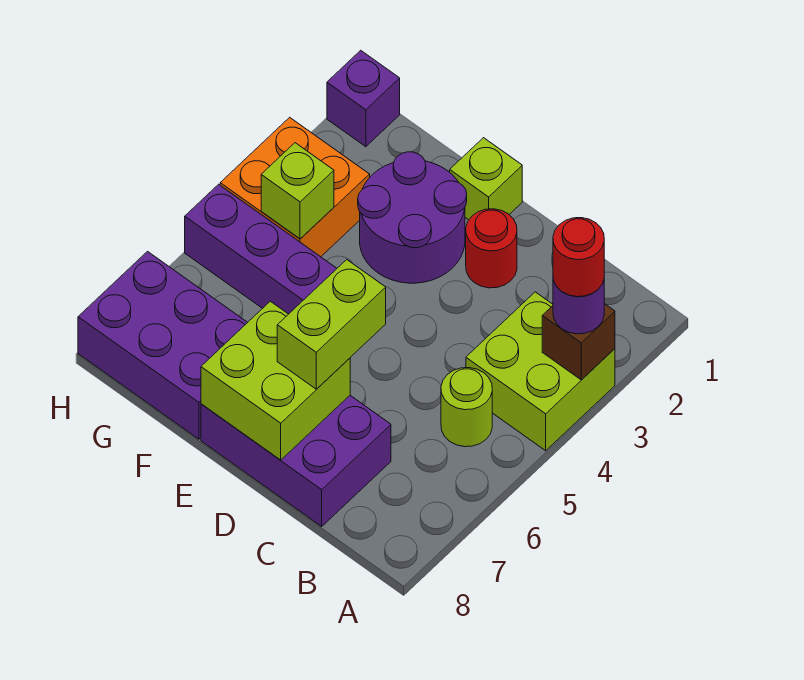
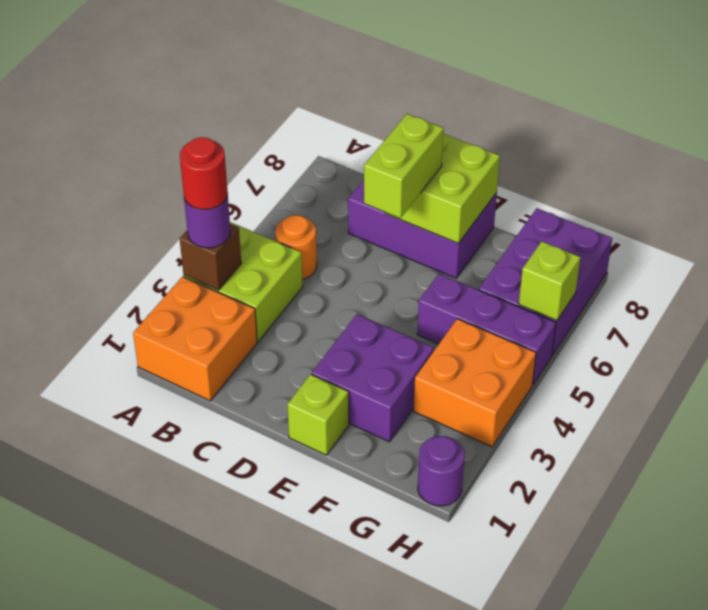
none -> orange 2x2 brick [133,277,257,401]
lime 1x1 round brick [441,368,492,447] -> orange 1x1 round brick [275,215,317,279]
red 1x1 round brick [466,209,517,288] -> none
purple 2x2 round brick [358,152,467,283] -> purple 2x2 brick [312,314,434,442]
purple 2x3 brick [78,252,248,439] -> purple 2x3 brick turned to [479,208,612,355]
lime 1x1 brick [261,143,334,239] -> lime 1x1 brick moved to [519,242,581,321]
purple 1x1 brick [327,50,400,147] -> purple 1x1 round brick [418,436,465,506]

